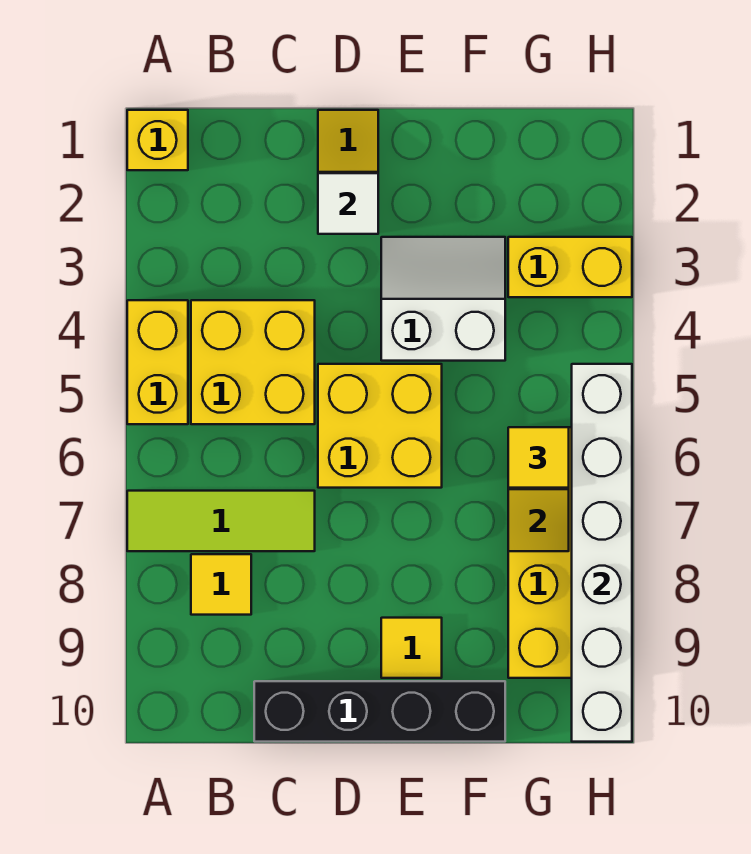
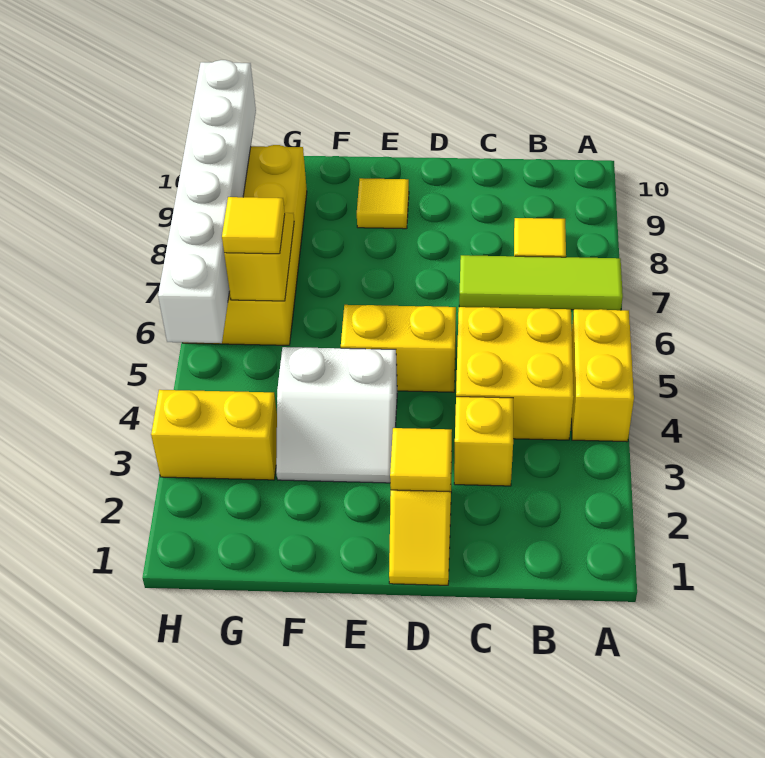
yellow 1x1 brick [127,110,188,170] -> yellow 1x1 brick moved to [454,397,513,486]
black 1x4 brick [254,681,505,742] -> none
white 1x1 tile [318,173,378,234] -> yellow 1x1 tile [390,428,452,492]
yellow 2x2 brick [318,364,442,488] -> yellow 1x2 brick [341,305,456,392]

